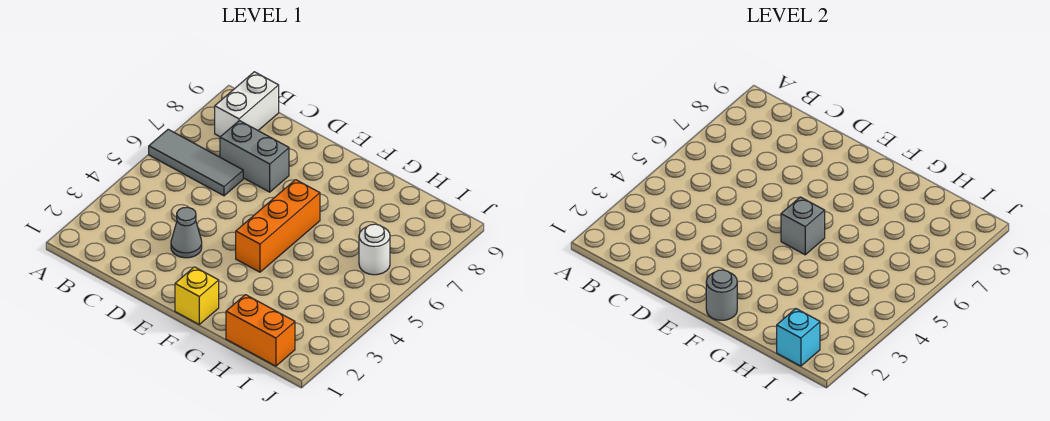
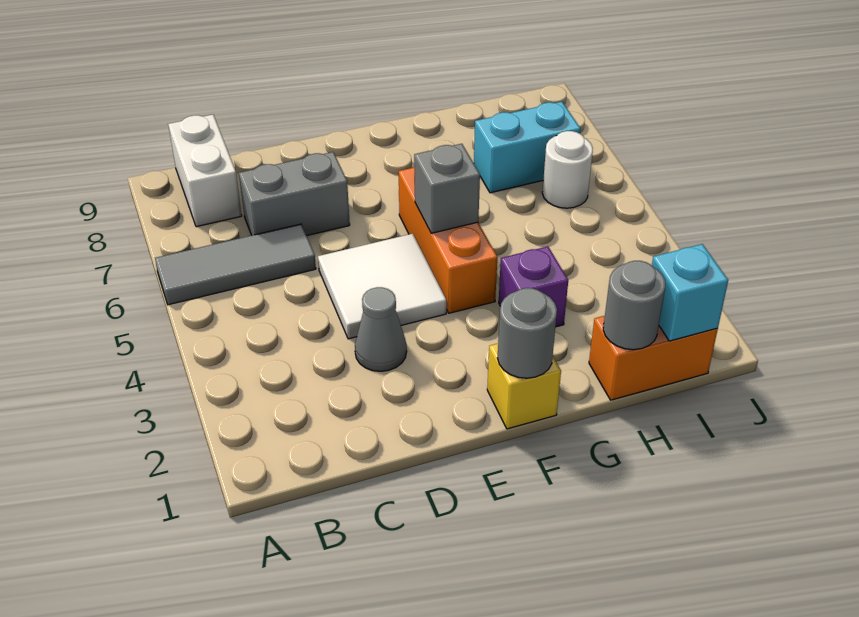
none -> white 2x2 tile [318,234,446,339]
none -> purple 1x1 brick [499,246,568,327]
none -> grey 1x1 round brick [603,261,665,350]
none -> cyan 1x2 brick [474,102,580,193]

